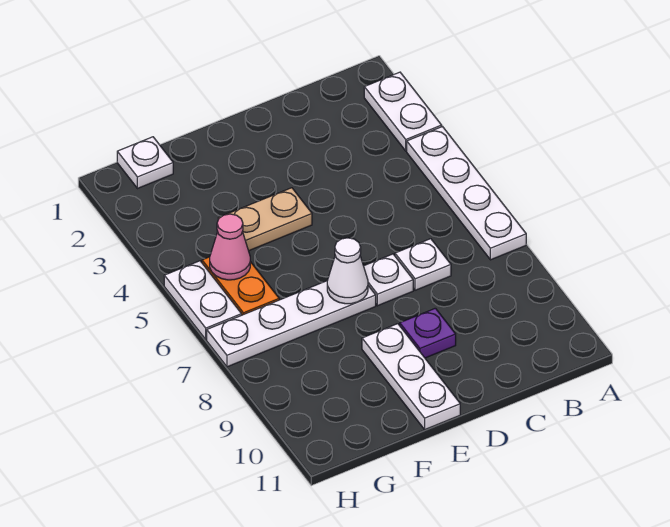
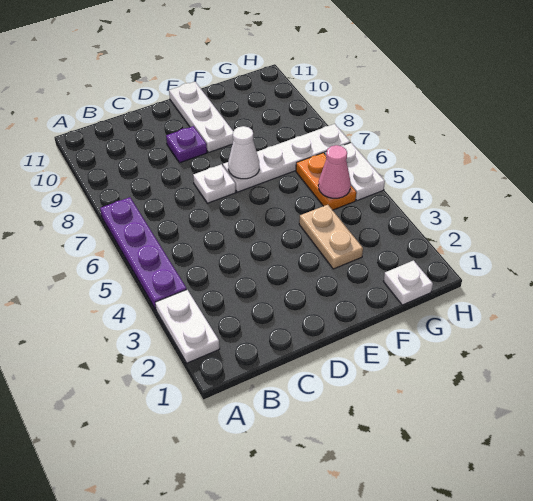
white 1x4 plate [407,127,526,260] -> purple 1x4 plate [100,197,187,310]
white 1x1 plate [395,239,451,290] -> none
tan 1x2 plate [218,188,312,251] -> tan 1x2 plate turned to [299,205,363,269]

